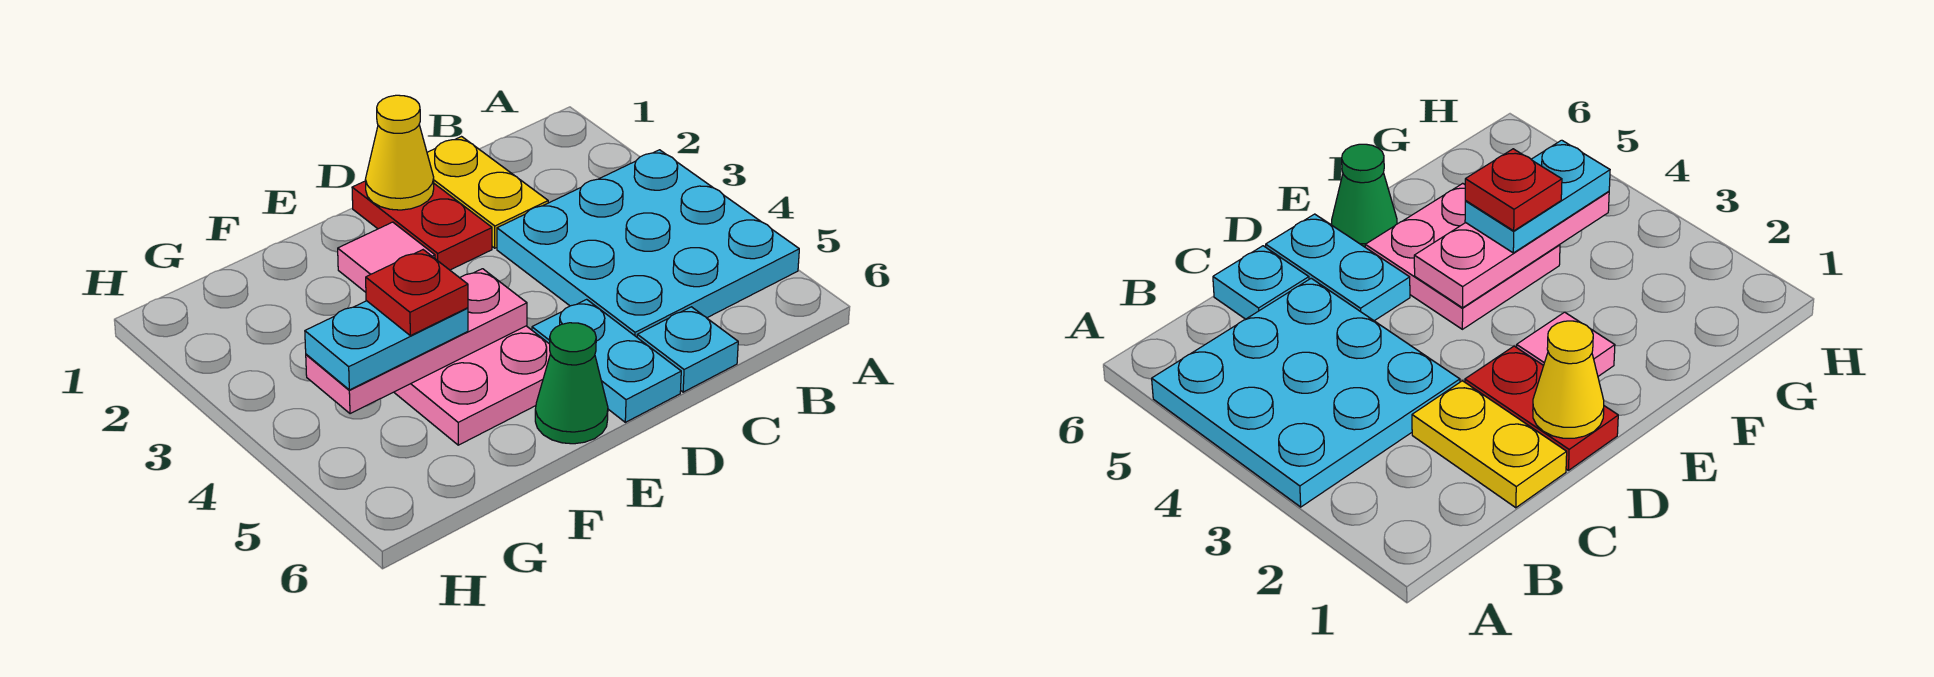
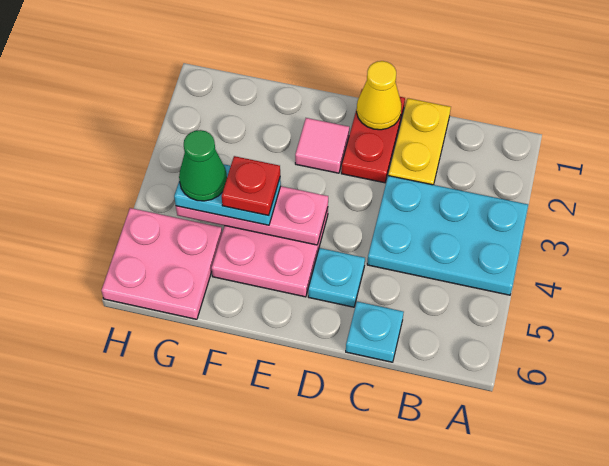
cyan 3x3 plate [497,150,799,337] -> cyan 2x3 plate [367,176,528,295]
cyan 1x2 plate [532,299,681,422] -> cyan 1x1 plate [308,248,365,307]
green 1x1 cone [535,323,608,444] -> green 1x1 cone moved to [179,130,227,201]
none -> pink 2x2 plate [101,208,222,319]

